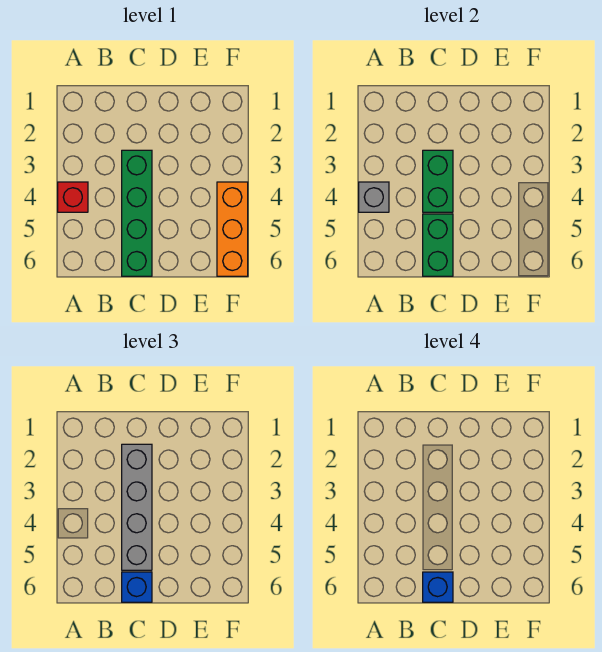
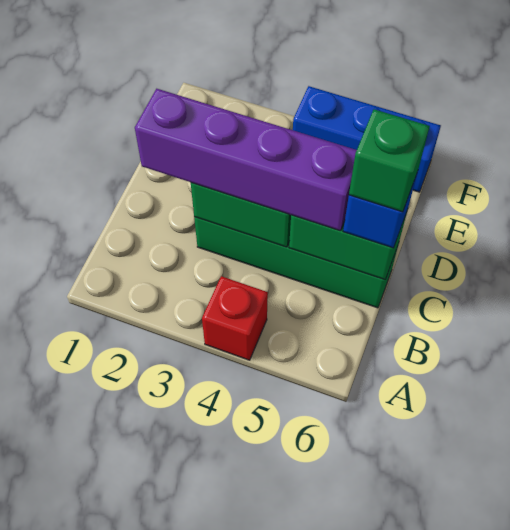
grey 1x1 brick [359,182,389,212] -> none
grey 1x4 brick [122,444,152,570] -> purple 1x4 brick [135,89,357,231]
blue 1x1 brick [423,572,453,602] -> green 1x1 brick [349,109,430,212]
orange 1x3 brick [217,182,248,276] -> blue 1x3 brick [293,86,441,192]

